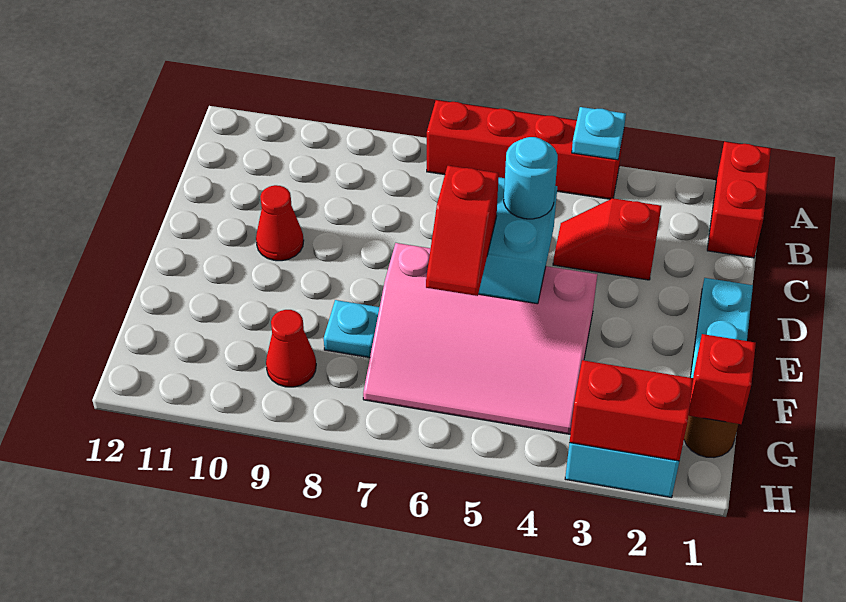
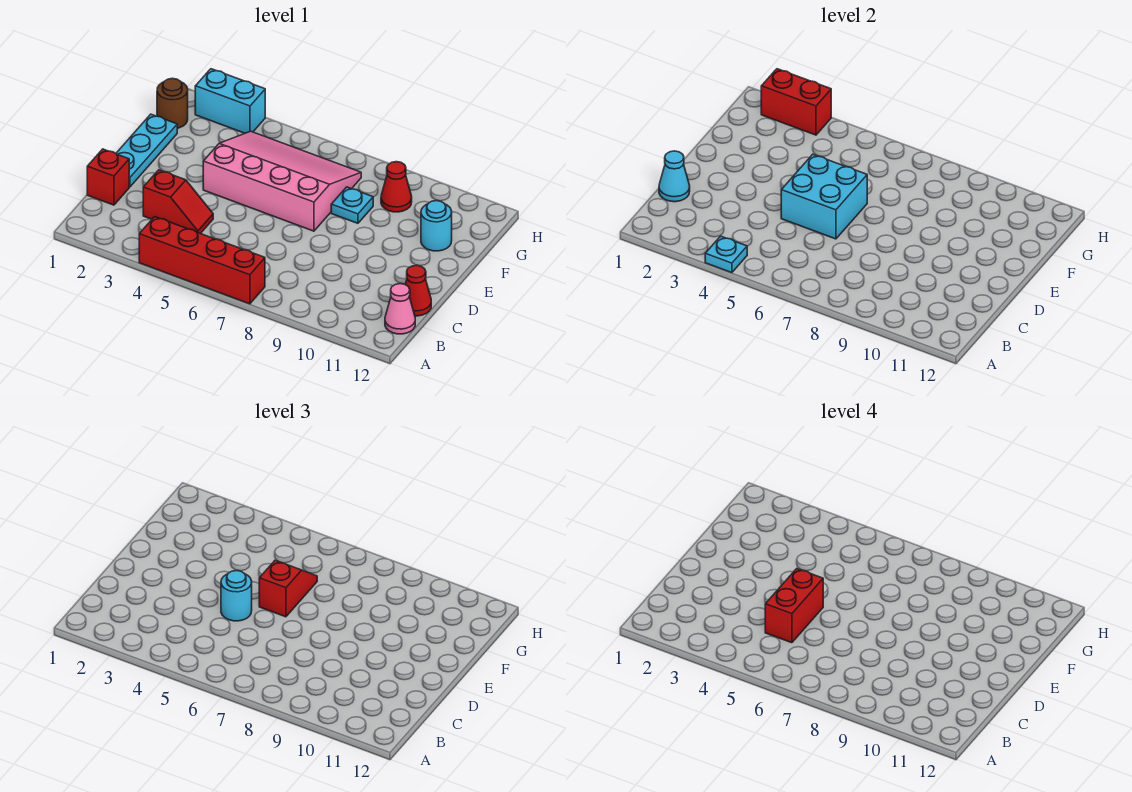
red 1x2 brick [707,142,771,258] -> red 1x2 brick moved to [765,569,823,643]
none -> pink 1x1 cone [385,284,415,334]
none -> cyan 1x1 cone [659,151,690,202]
red 1x1 cone [256,185,304,261] -> red 1x1 cone moved to [405,265,431,316]
none -> cyan 1x1 round brick [421,201,452,251]
red 1x1 brick [689,334,756,424] -> red 1x1 brick moved to [87,149,129,205]

